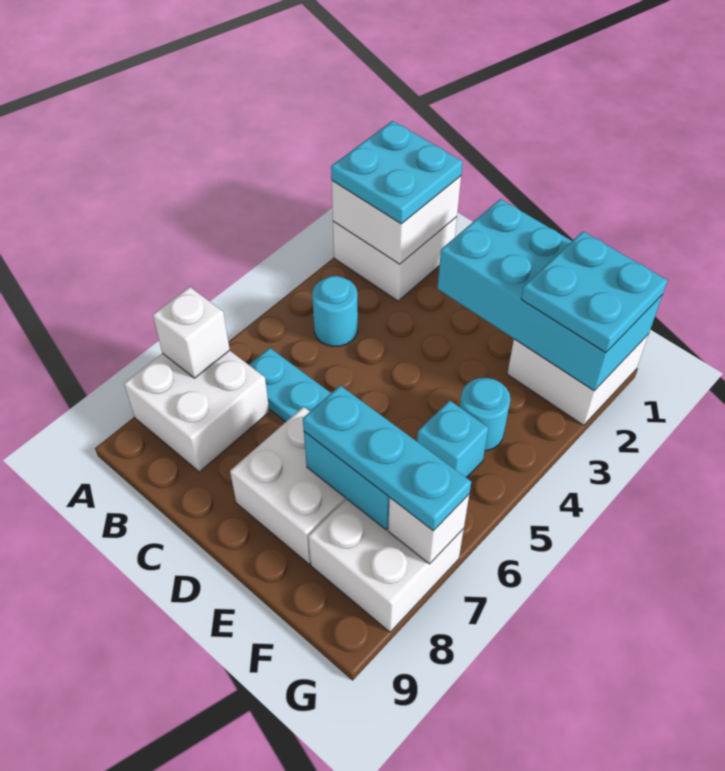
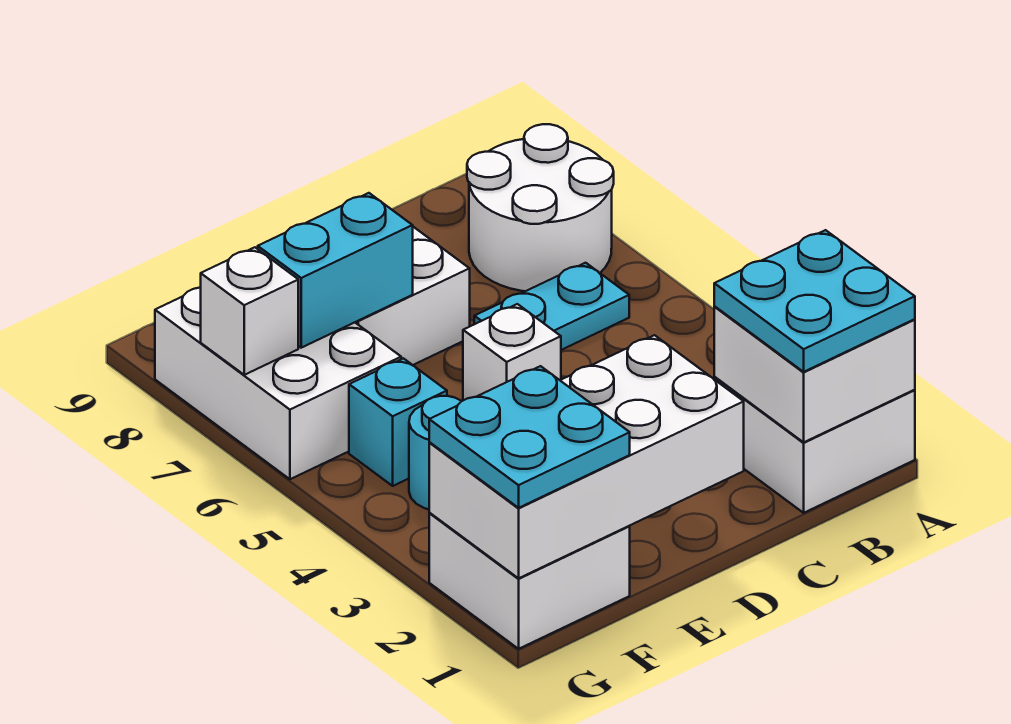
white 2x2 brick [124,350,269,472] -> white 2x2 round brick [467,124,614,291]
white 1x1 brick [153,287,230,378] -> white 1x1 brick moved to [463,304,561,400]
cyan 1x1 round brick [312,276,358,346] -> none
cyan 2x4 brick [438,199,662,391] -> white 2x4 brick [429,335,744,578]
cyan 1x3 plate [303,385,471,531] -> none
white 2x2 brick [308,499,464,632] -> white 2x3 brick [155,287,401,479]

